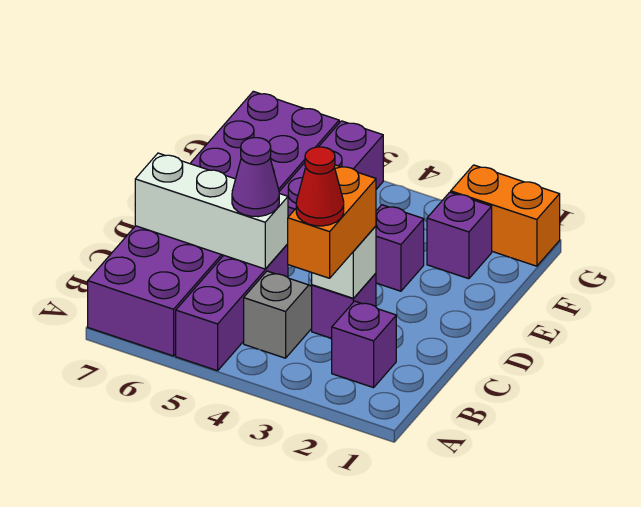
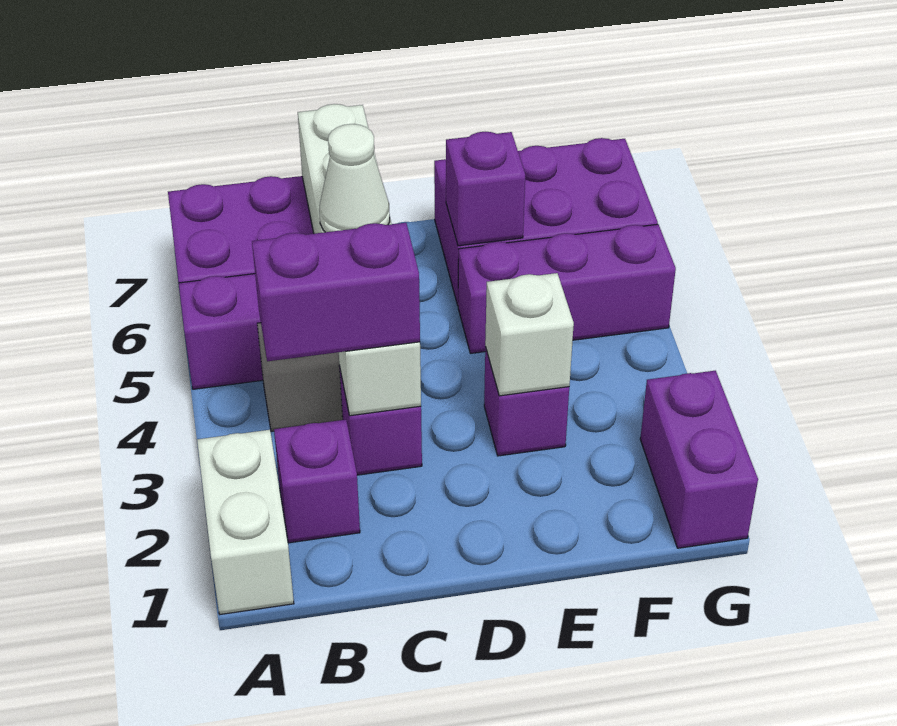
none -> white 1x2 brick [197,430,294,614]
orange 1x2 brick [288,165,376,278] -> purple 1x2 brick [252,223,420,361]
red 1x1 cone [296,147,344,226] -> none
purple 1x1 cone [232,138,279,217] -> white 1x1 cone [319,124,390,232]
none -> white 1x1 brick [485,273,574,396]
purple 1x1 brick [427,192,492,279] -> purple 1x1 brick moved to [446,132,525,246]
orange 1x2 brick [451,165,560,266] -> purple 1x2 brick [640,371,758,548]

